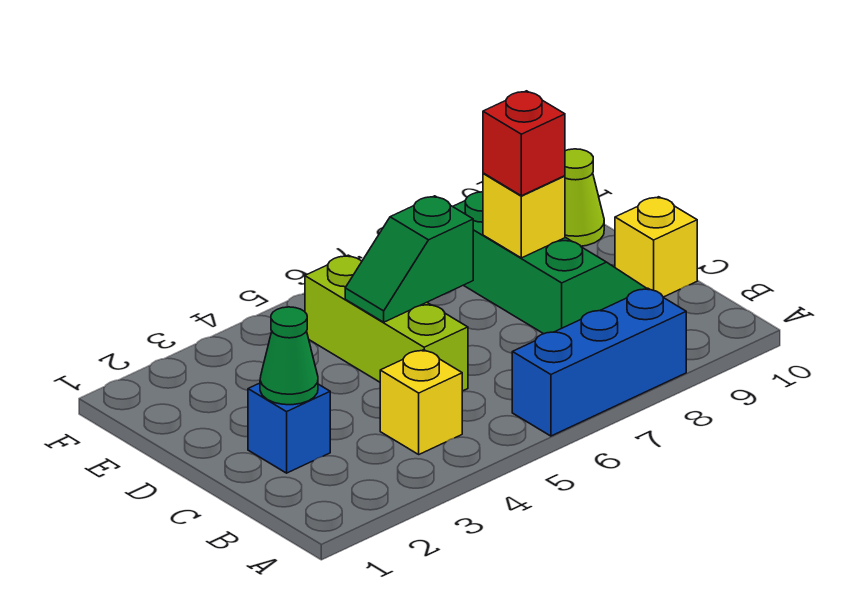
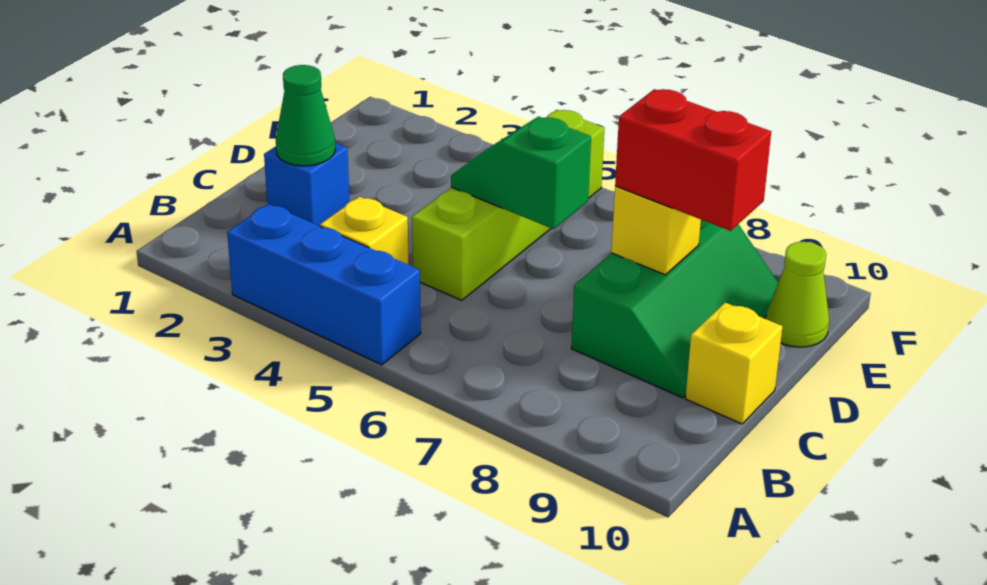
blue 1x3 brick [512,288,686,436] -> blue 1x3 brick moved to [227,204,421,365]
lime 1x3 brick [305,255,468,391] -> lime 1x4 brick [412,110,604,300]
red 1x1 brick [483,91,565,196] -> red 1x2 brick [615,89,771,231]

